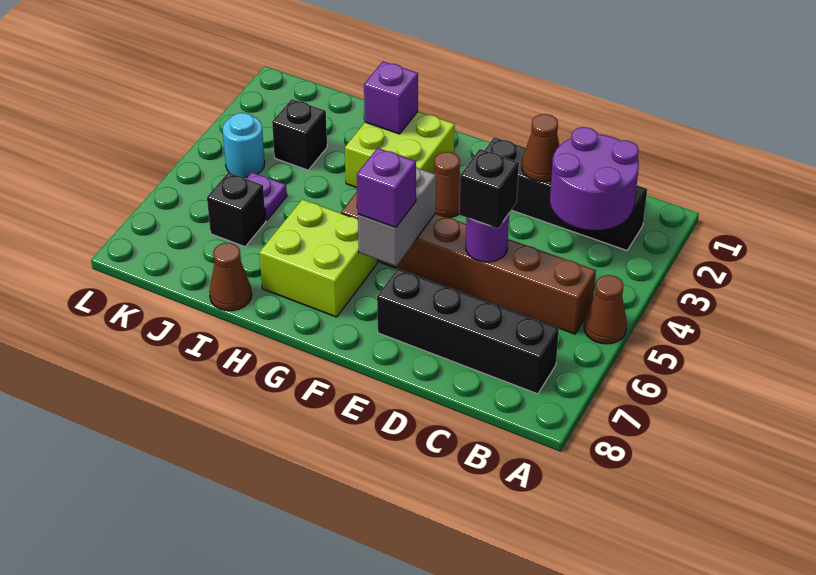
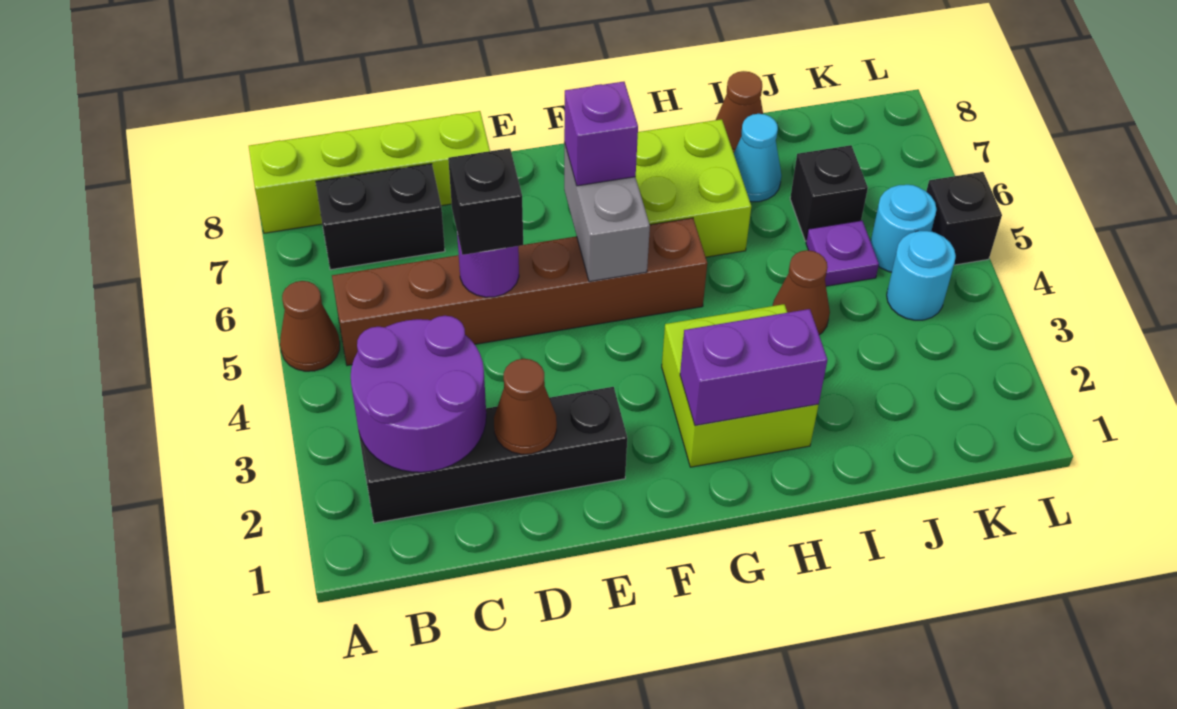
none -> lime 1x4 brick [249,111,490,233]
black 1x4 brick [377,269,559,394] -> black 1x2 brick [316,164,445,270]
brown 1x1 cone [433,152,460,218] -> brown 1x1 cone moved to [773,250,830,335]
purple 1x1 brick [364,62,418,134] -> purple 1x2 brick [680,309,827,426]
none -> cyan 1x1 cone [734,114,781,202]
black 1x1 brick [272,99,327,170] -> black 1x1 brick moved to [926,172,1002,265]
none -> cyan 1x1 round brick [871,185,937,272]

